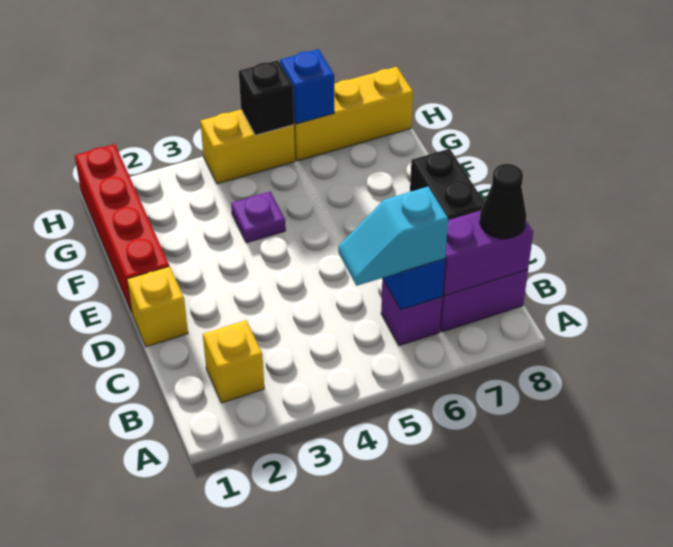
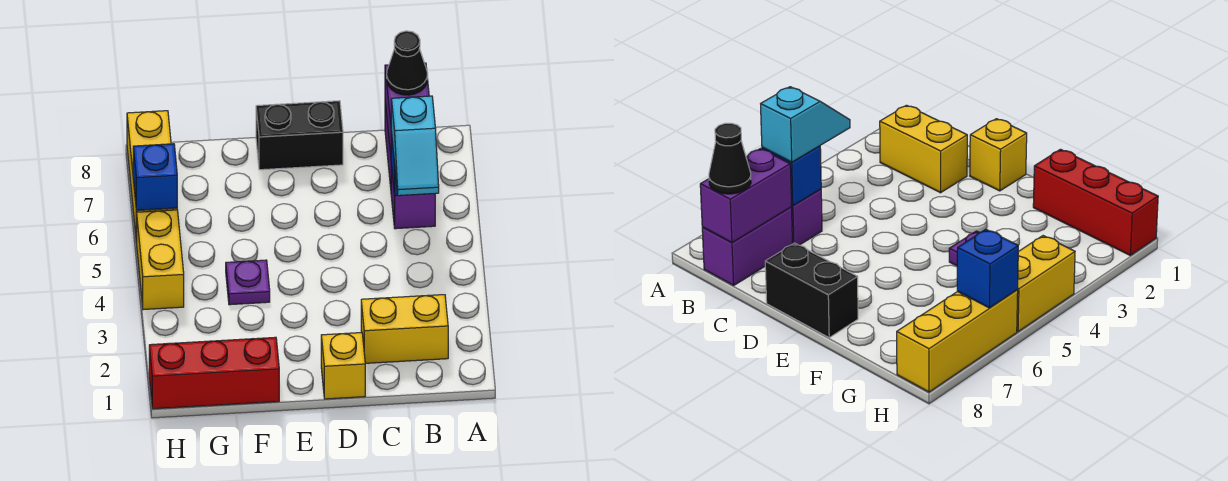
yellow 1x1 brick [203,320,264,403] -> yellow 1x2 brick [361,295,448,363]
red 1x4 brick [75,144,169,313] -> red 1x3 brick [149,337,279,409]
black 1x1 brick [239,60,294,135] -> none

